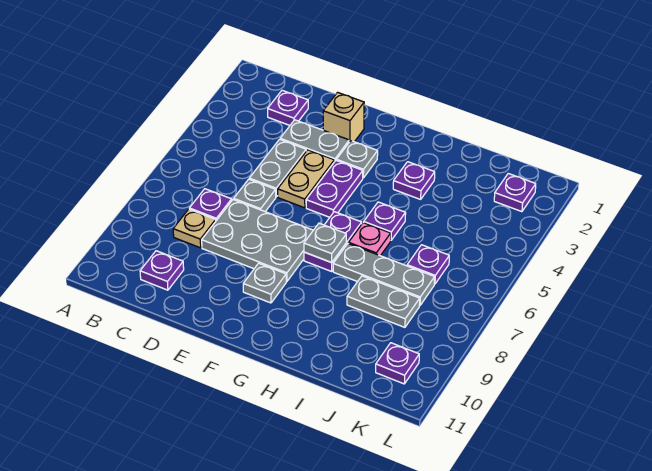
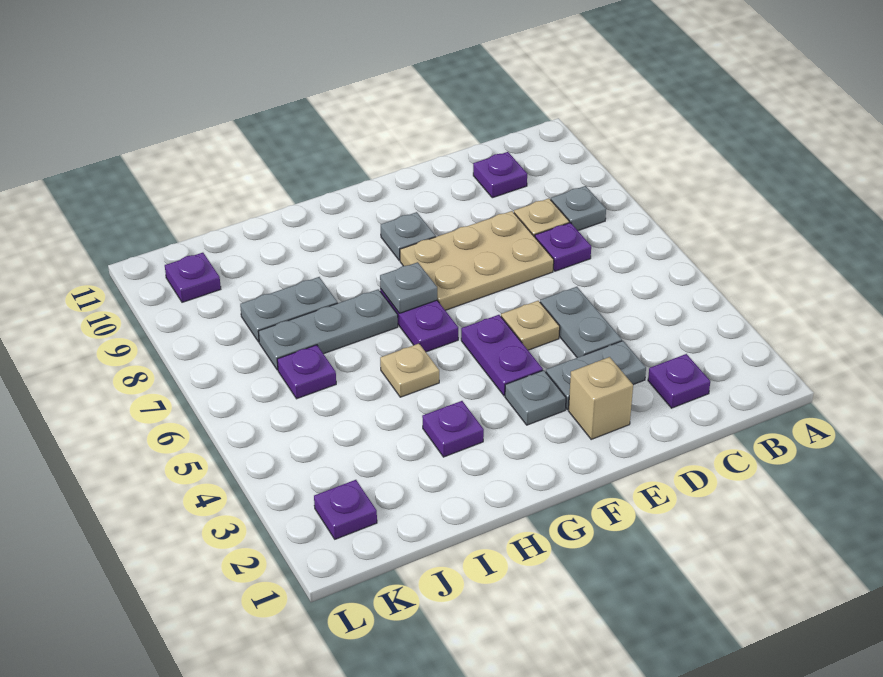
grey 1x1 plate [234,179,276,212] -> grey 1x1 plate moved to [551,186,606,231]
grey 2x3 plate [202,199,313,281] -> tan 2x3 plate [400,211,554,310]
tan 1x2 plate [278,150,334,208] -> tan 1x1 plate [501,301,560,350]
purple 1x1 plate [364,202,406,240] -> tan 1x1 plate [380,344,439,397]
pink 1x1 plate [349,223,391,256] -> none

